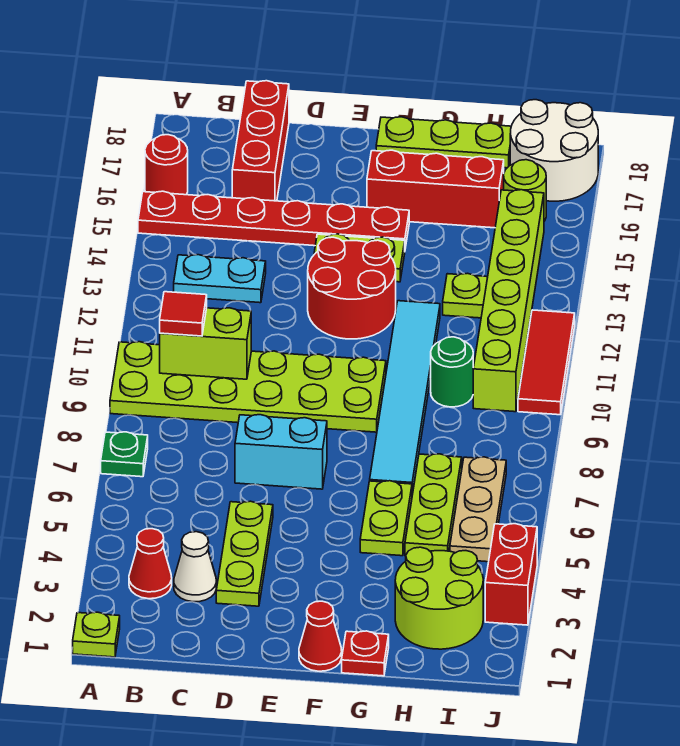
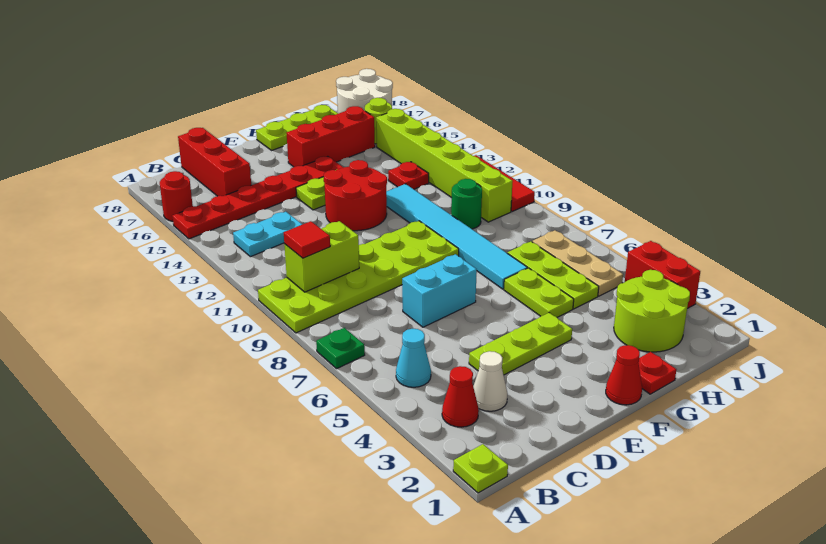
none -> cyan 1x1 cone [396,329,431,387]
lime 1x3 plate [216,501,273,606] -> lime 1x3 plate turned to [469,313,572,375]
lime 1x1 plate [443,273,488,318] -> red 1x1 plate [388,162,429,189]

